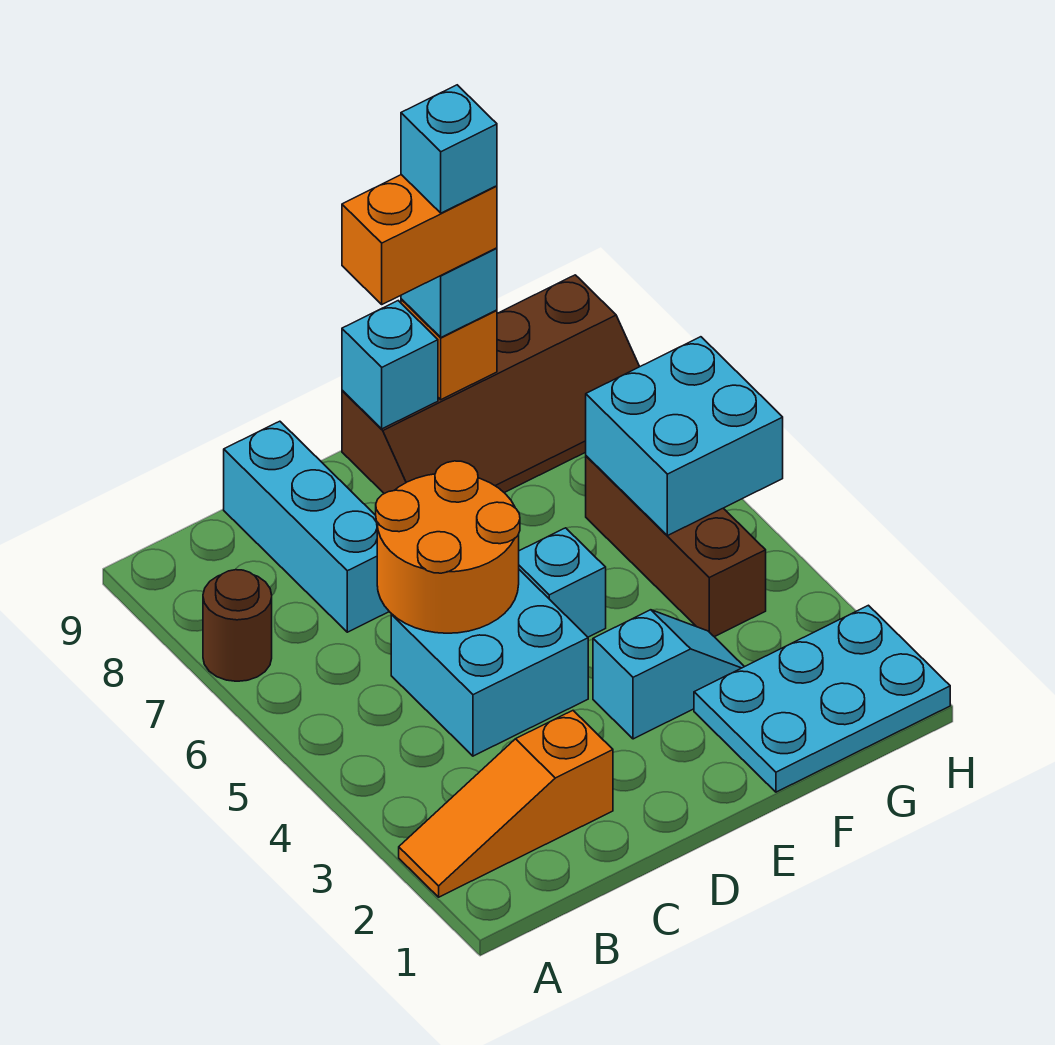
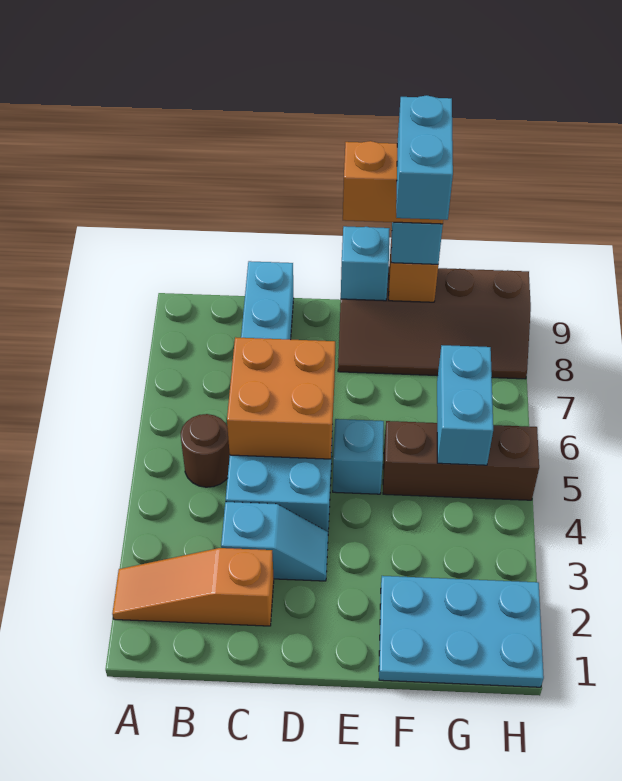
brown 1x1 round brick [203,570,272,681] -> brown 1x1 round brick moved to [181,414,230,487]
orange 2x2 round brick [376,461,520,633] -> orange 2x2 brick [227,337,335,459]
cyan 1x2 slope [593,610,744,739] -> cyan 1x2 slope moved to [221,502,328,581]
cyan 1x1 brick [401,85,497,213] -> cyan 1x2 brick [396,95,453,220]
brown 1x3 brick [586,456,766,637] -> brown 1x3 brick turned to [383,421,539,500]
cyan 2x2 brick [586,337,783,536] -> cyan 1x2 brick [437,345,493,465]

